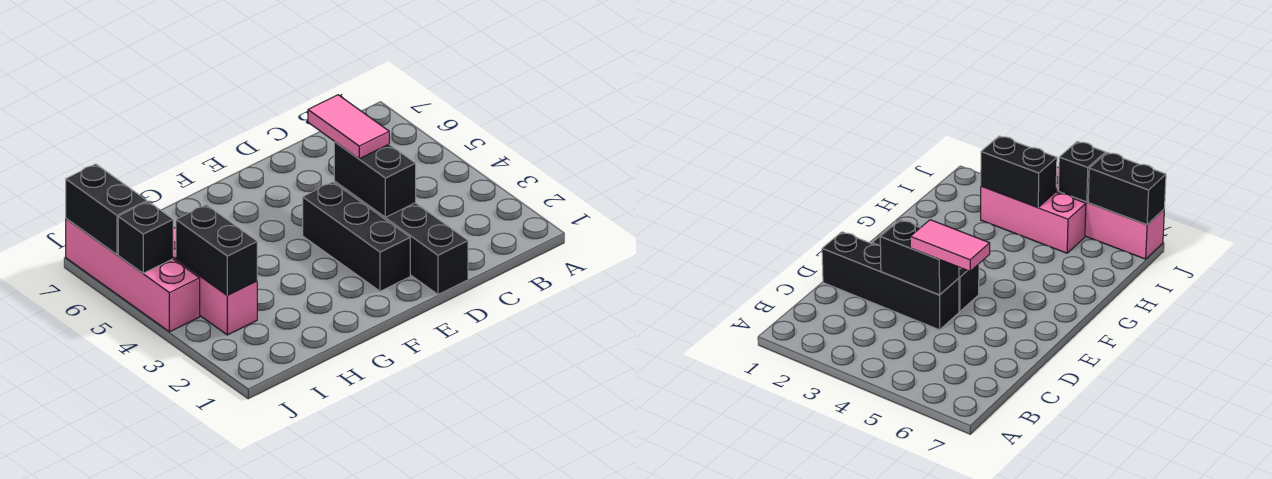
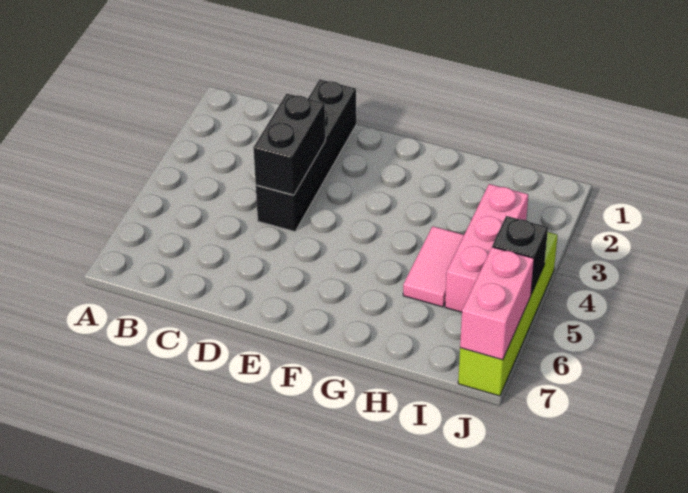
pink 1x2 tile [308,95,389,159] -> pink 1x2 tile moved to [403,226,464,307]
black 1x3 brick [303,182,410,291] -> none
black 1x2 brick [176,205,257,295] -> none
pink 1x4 brick [66,219,200,332] -> lime 1x4 brick [458,232,558,396]
black 1x2 brick [66,164,147,255] -> pink 1x2 brick [460,247,534,360]

